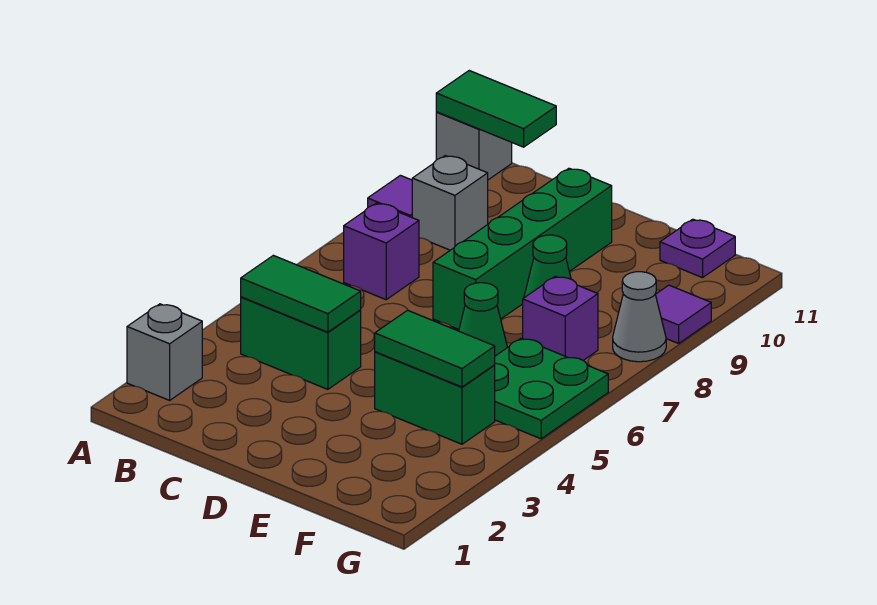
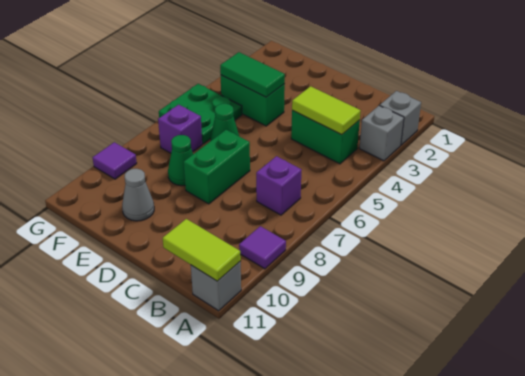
green 1x2 tile [436,71,556,147] -> lime 1x2 tile [163,219,241,281]
green 1x2 tile [241,255,361,332] -> lime 1x2 tile [292,86,361,135]
grey 1x1 brick [412,156,488,250] -> grey 1x1 brick moved to [359,106,404,161]
green 1x4 brick [433,168,612,329] -> green 1x2 brick [184,130,250,204]
purple 1x1 plate [660,219,735,278] -> none
grey 1x1 cone [613,272,666,362] -> grey 1x1 cone moved to [122,169,154,221]

